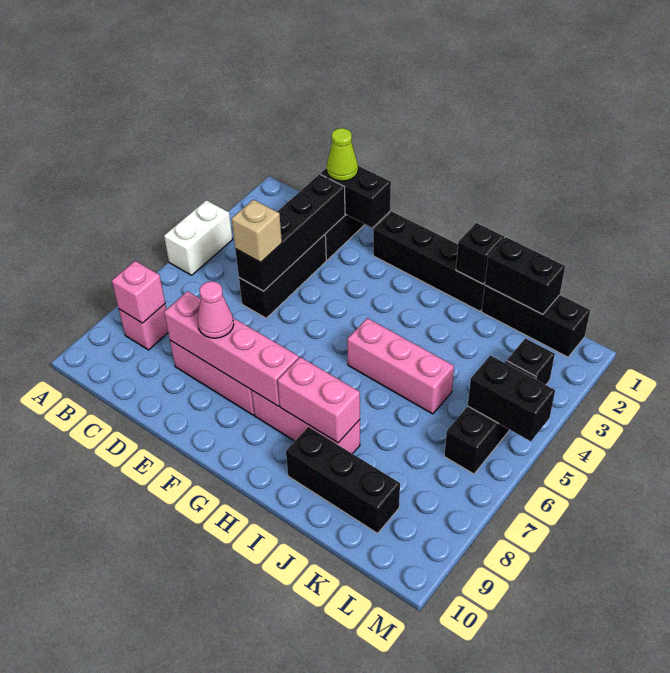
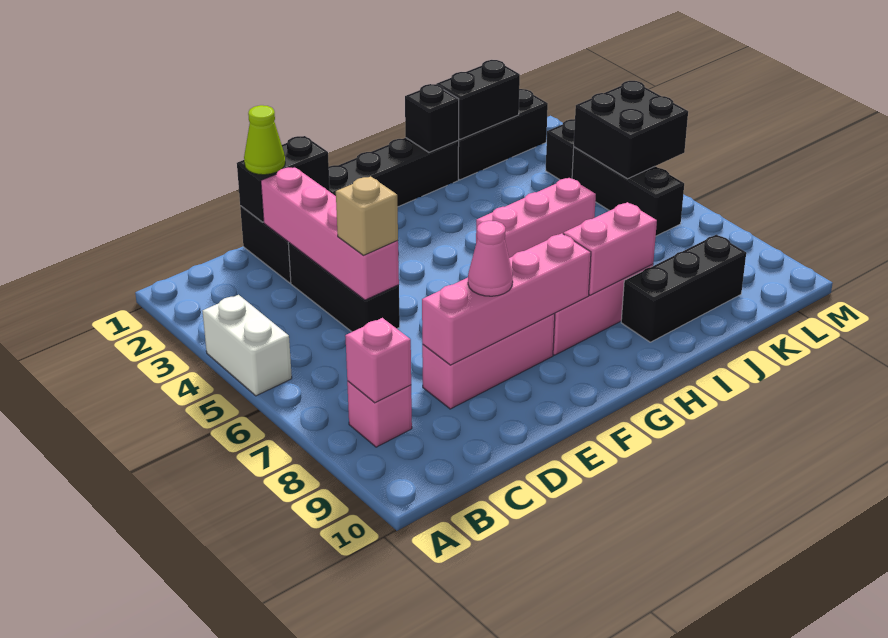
black 1x4 brick [235,174,345,291] -> pink 1x4 brick [261,167,399,300]
black 1x2 brick [468,356,555,441] -> black 2x2 brick [574,81,688,179]

